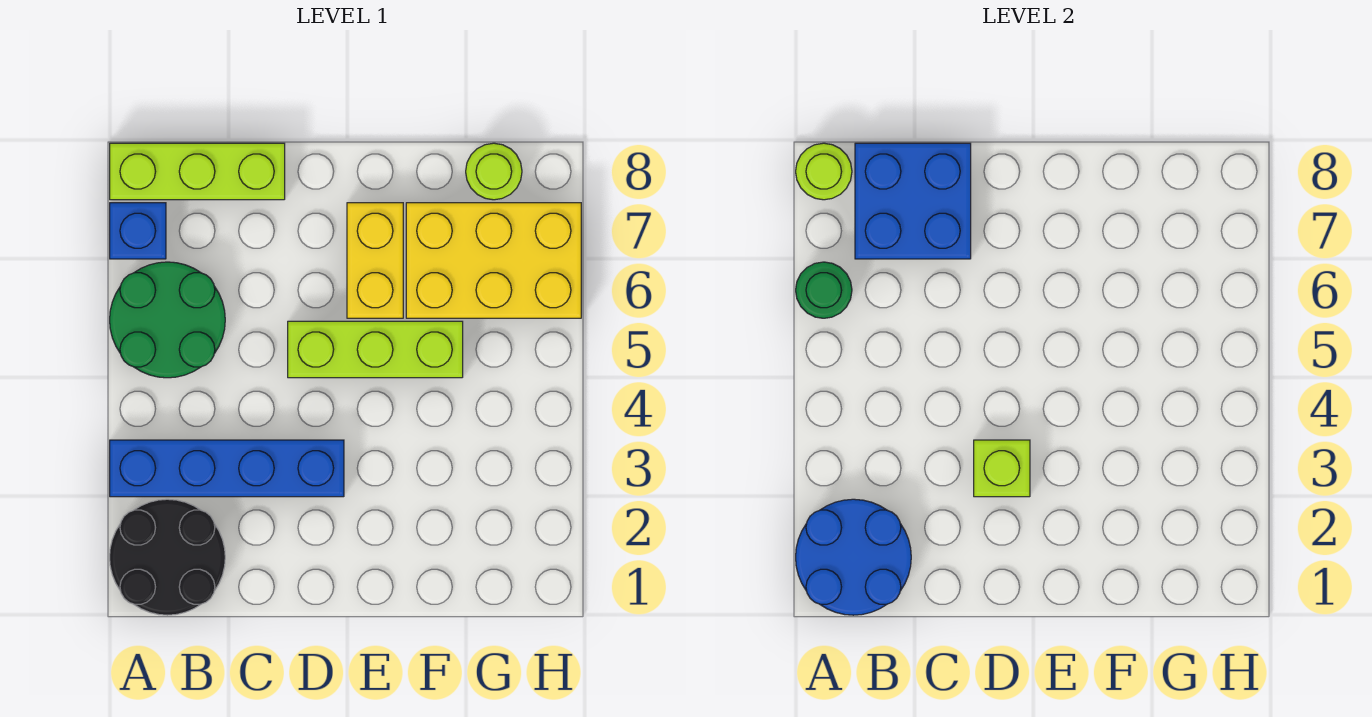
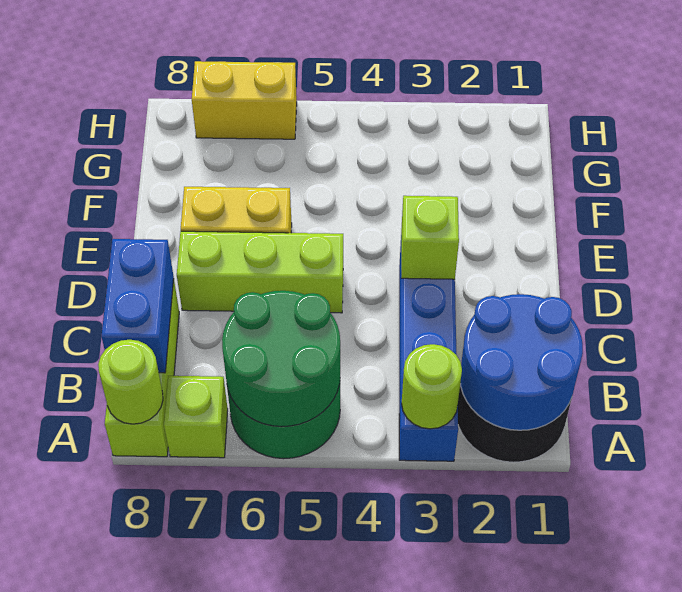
green 1x1 round brick [796,262,852,318] -> green 2x2 round brick [222,291,340,427]
blue 1x1 brick [110,203,166,259] -> lime 1x1 brick [164,376,228,458]
blue 2x2 brick [855,143,971,259] -> blue 1x2 brick [101,239,174,373]
lime 1x3 brick [288,321,463,378] -> lime 1x3 brick turned to [177,231,343,313]
yellow 2x3 brick [406,203,581,318] -> yellow 1x2 brick [192,61,297,139]
lime 1x1 round brick [466,143,522,200] -> lime 1x1 round brick moved to [402,344,462,429]

